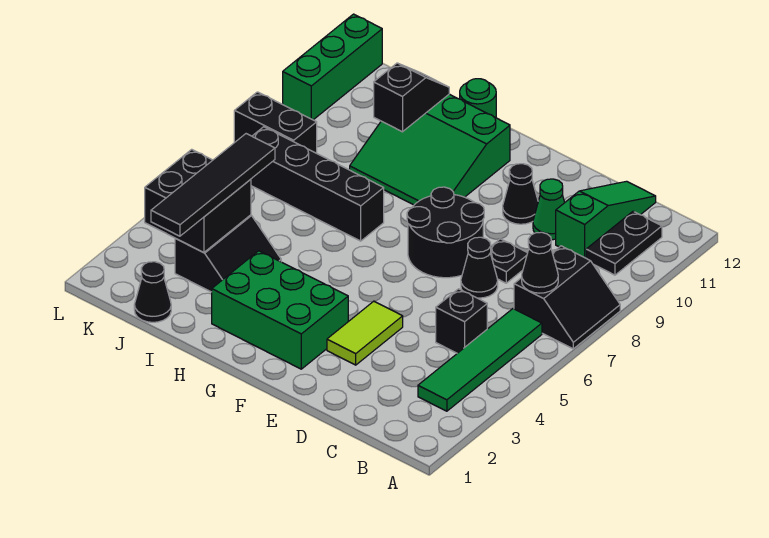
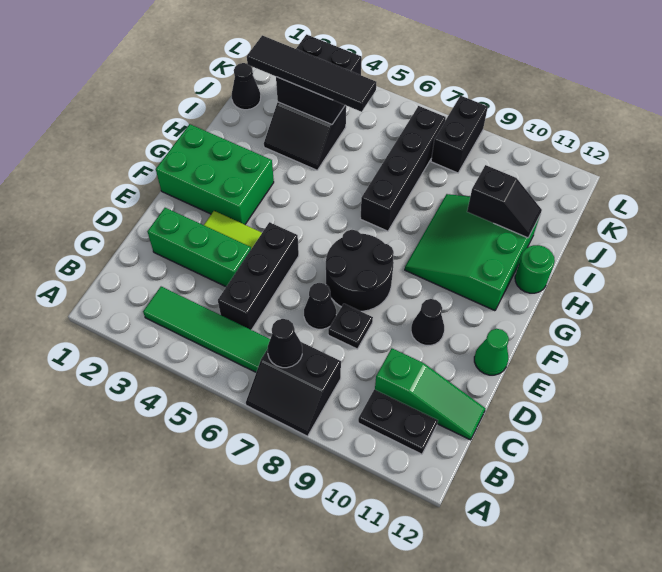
black 1x1 brick [436,289,487,353] -> black 1x3 brick [218,222,299,330]
green 1x1 cone [533,179,565,240] -> green 1x1 cone moved to [474,329,509,375]
green 2x3 brick [212,251,348,369] -> green 2x3 brick turned to [156,124,274,225]
green 1x3 brick [283,14,382,120] -> green 1x3 brick moved to [147,208,251,287]

